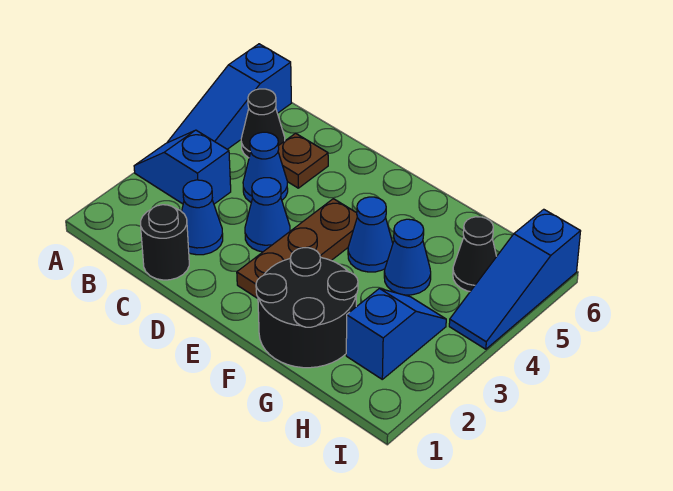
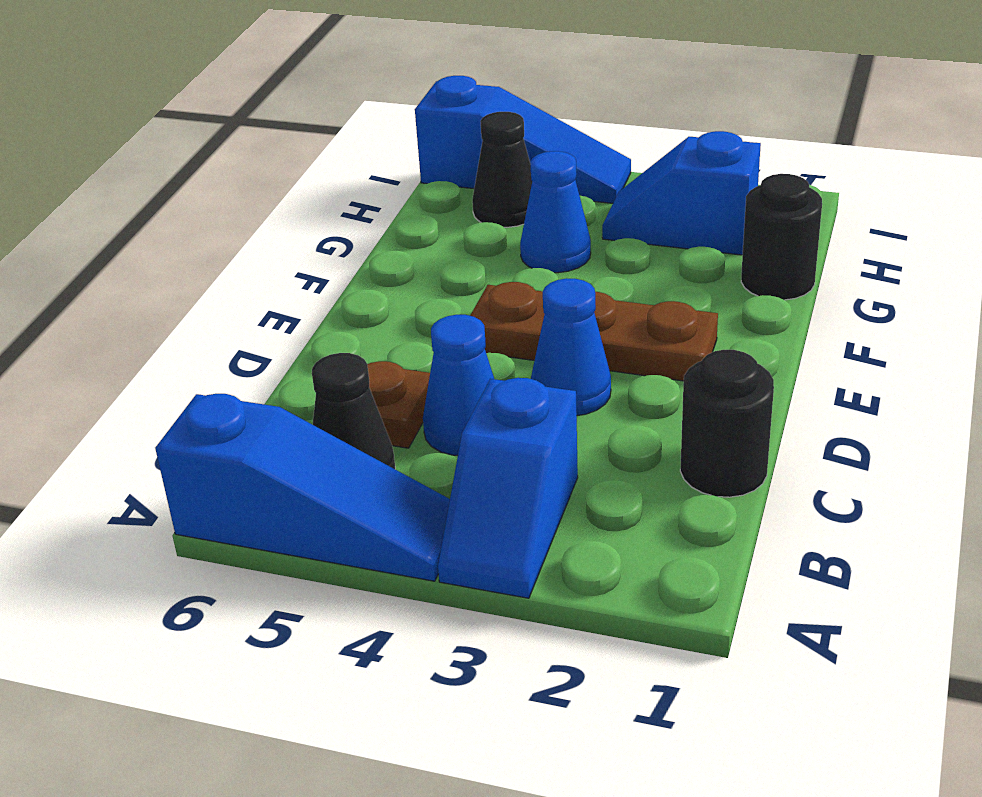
blue 1x1 cone [182,180,223,255] -> none
black 2x2 round brick [256,248,358,368] -> black 1x1 round brick [741,174,822,300]
blue 1x1 cone [348,197,393,272] -> none

